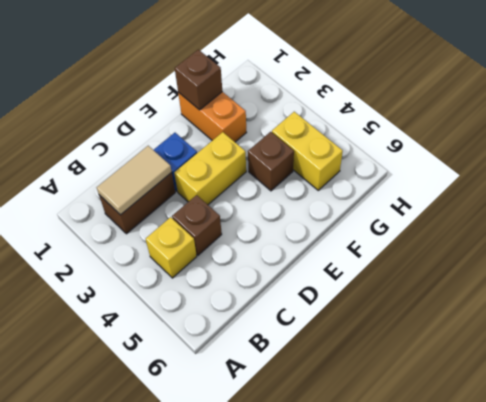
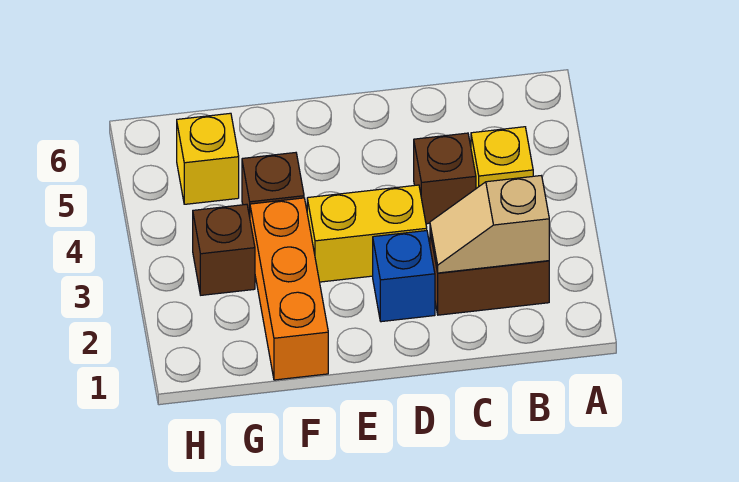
tan 1x2 tile [97,146,172,215] -> tan 1x2 slope [430,176,549,273]
orange 1x2 brick [178,92,246,142] -> orange 1x3 brick [250,198,328,380]
brown 1x1 brick [175,50,222,110] -> brown 1x1 brick moved to [193,204,255,295]
yellow 1x2 brick [272,112,343,190] -> yellow 1x1 brick [177,113,239,204]

